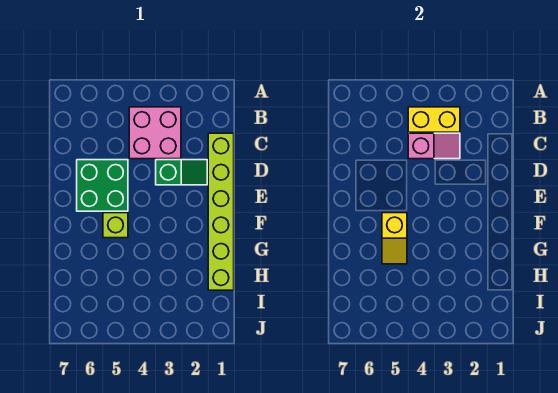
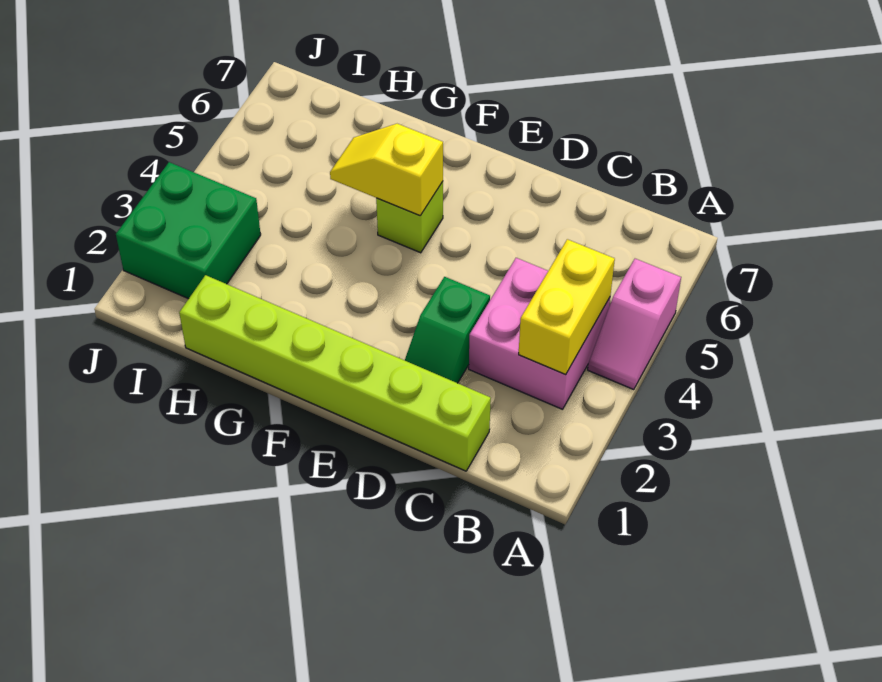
pink 1x2 slope [408,133,460,159] -> pink 1x2 slope moved to [588,259,681,390]
green 2x2 brick [77,160,128,211] -> green 2x2 brick moved to [116,162,261,299]

